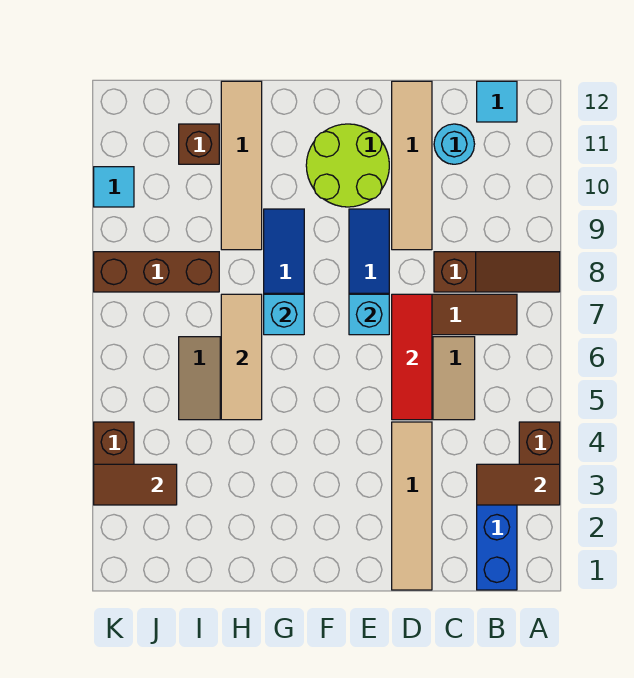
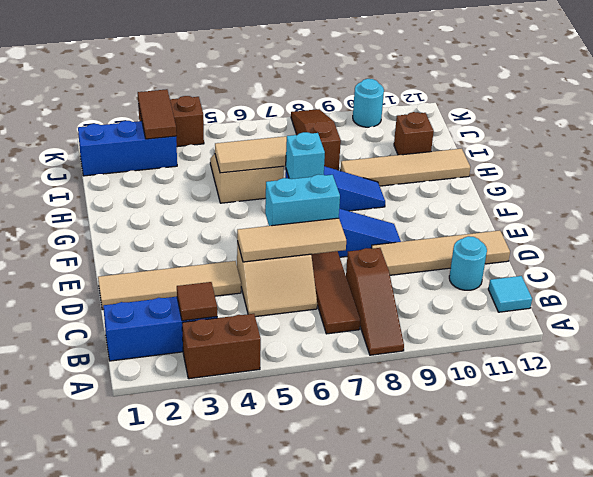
brown 1x2 tile [477,464,560,505] -> brown 1x1 tile [177,282,217,321]
red 1x3 tile [392,294,432,420] -> tan 1x3 tile [237,218,346,262]
cyan 1x1 brick [349,294,389,335] -> cyan 1x2 brick [265,174,340,226]
lime 2x2 round brick [306,124,389,207] -> none
brown 1x3 brick [94,252,219,292] -> brown 1x3 slope [291,109,341,170]
none -> blue 1x3 brick [78,121,177,176]
cyan 1x1 tile [94,167,134,207] -> cyan 1x1 round brick [353,79,384,127]

